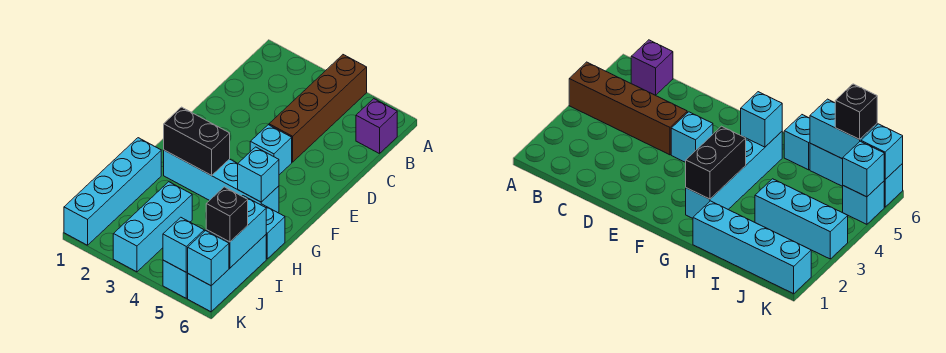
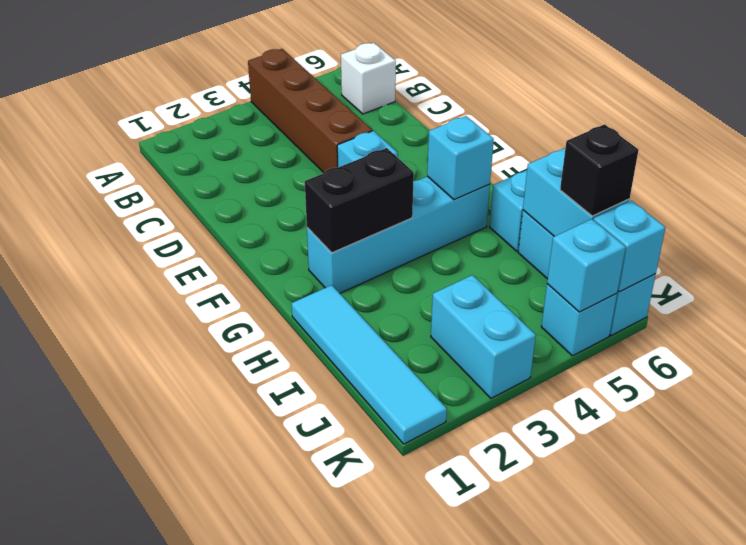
purple 1x1 brick [356,99,397,154] -> white 1x1 brick [341,43,396,114]
cyan 1x4 brick [64,138,161,245] -> cyan 1x4 tile [292,285,447,444]
cyan 1x3 brick [113,182,192,272] -> cyan 1x2 brick [431,275,536,398]

